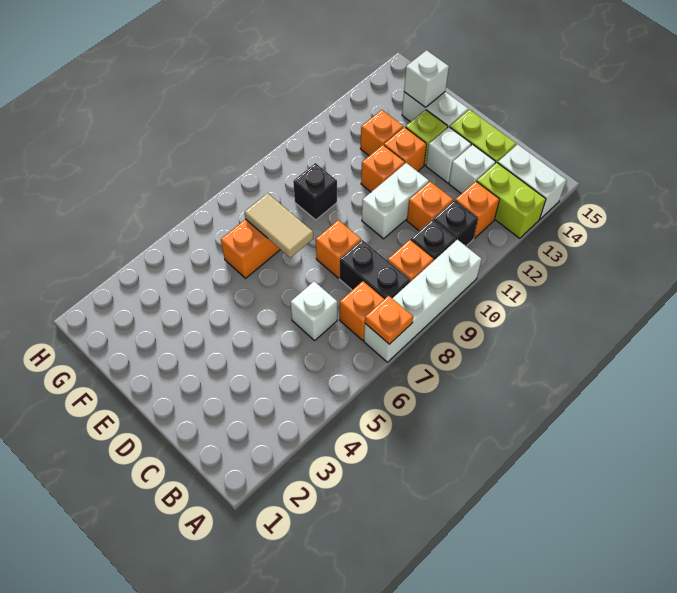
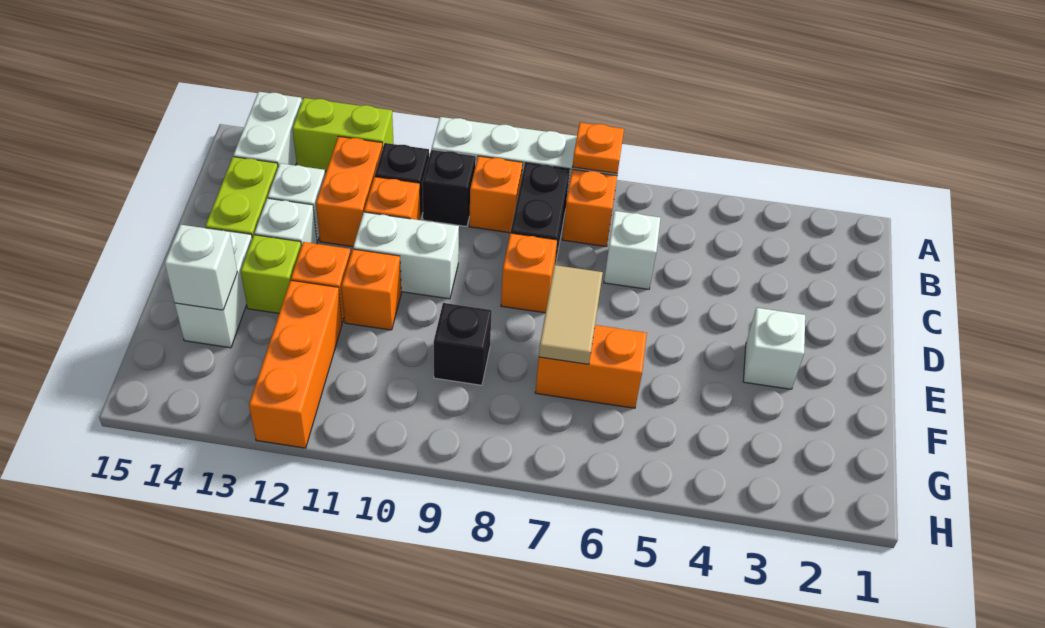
lime 1x2 brick [477,163,546,238] -> lime 1x2 brick turned to [292,98,394,171]
orange 1x1 brick [455,181,499,238] -> orange 1x2 brick [316,136,383,247]
none -> white 1x1 brick [743,308,805,389]
orange 1x1 brick [360,110,403,156] -> orange 1x3 brick [249,280,342,448]

